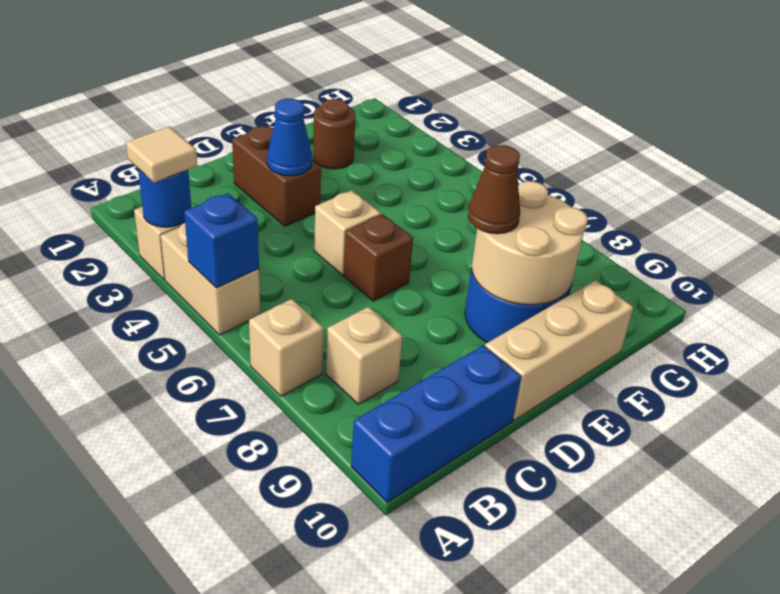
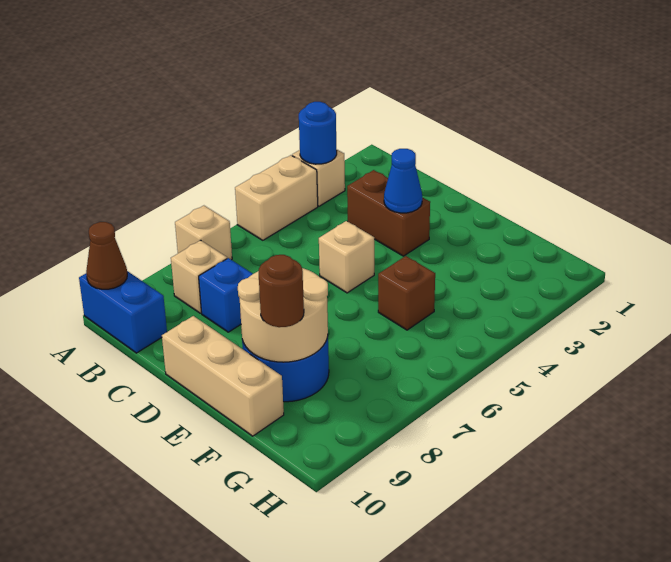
tan 1x1 tile [126,126,197,183] -> none
blue 1x1 brick [184,193,259,288] -> blue 1x1 brick moved to [199,258,253,332]
blue 1x3 brick [351,345,521,502] -> blue 1x2 brick [79,271,167,353]
brown 1x2 brick [232,126,321,226] -> brown 1x2 brick turned to [347,170,430,256]
brown 1x1 brick [344,214,413,301] -> brown 1x1 brick moved to [378,256,435,330]
brown 1x1 cone [468,145,520,234] -> brown 1x1 cone moved to [86,222,127,289]
brown 1x1 round brick [313,99,356,169] -> brown 1x1 round brick moved to [259,255,304,327]

